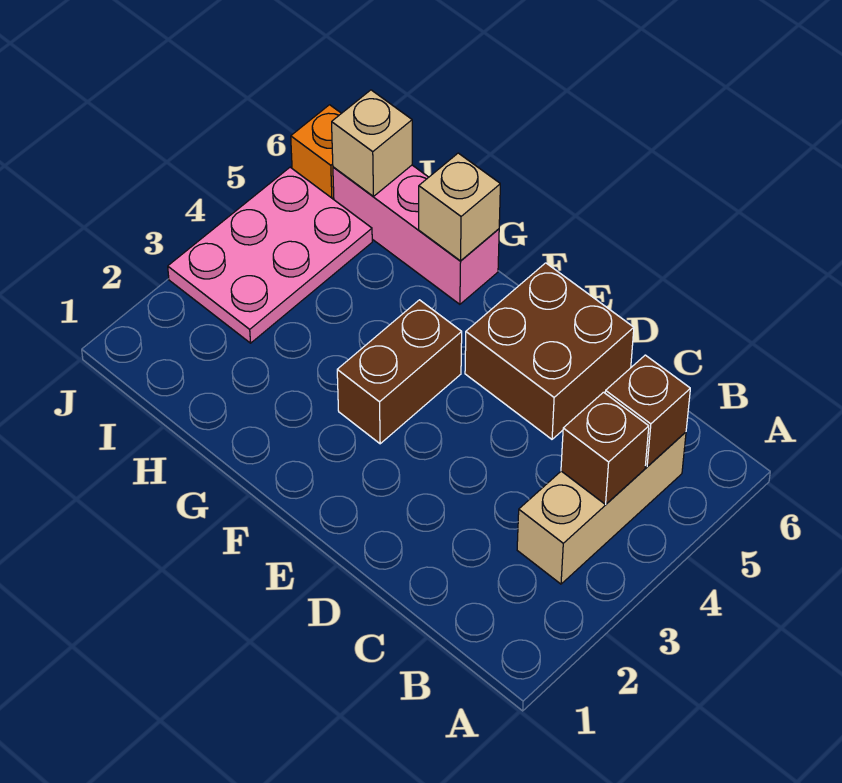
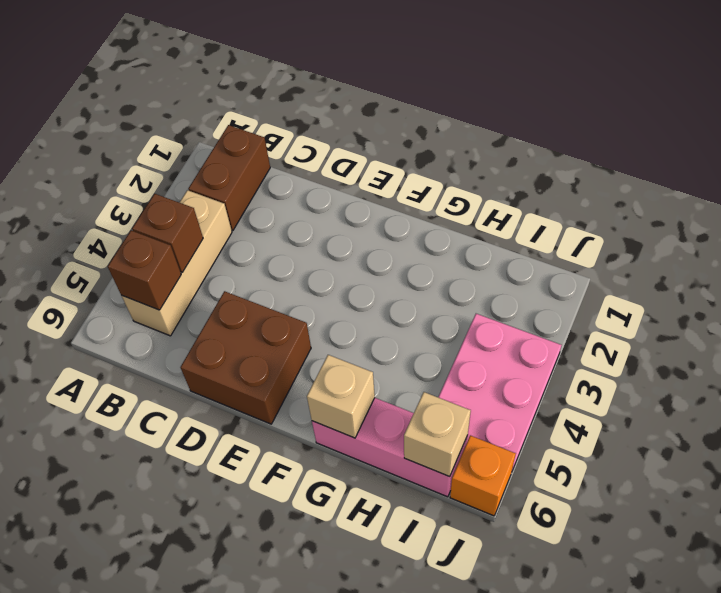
brown 1x2 brick [337,300,462,444] -> brown 1x2 brick moved to [188,125,270,230]

